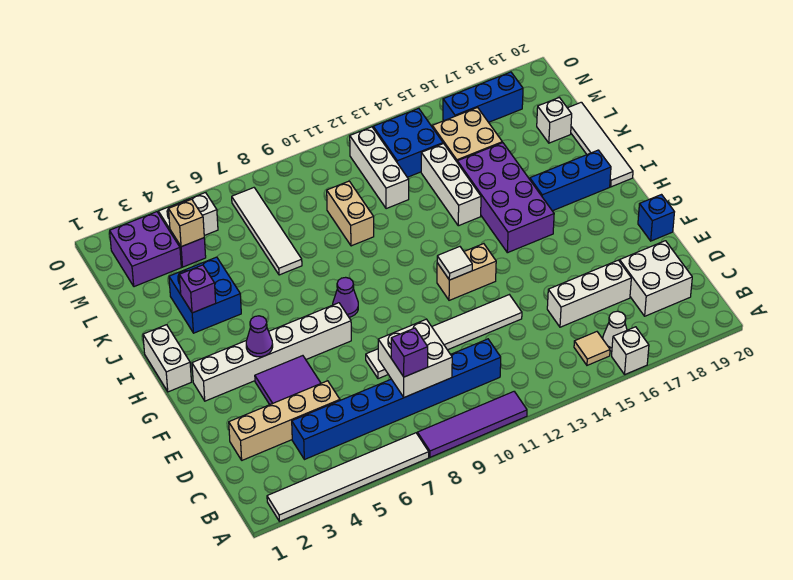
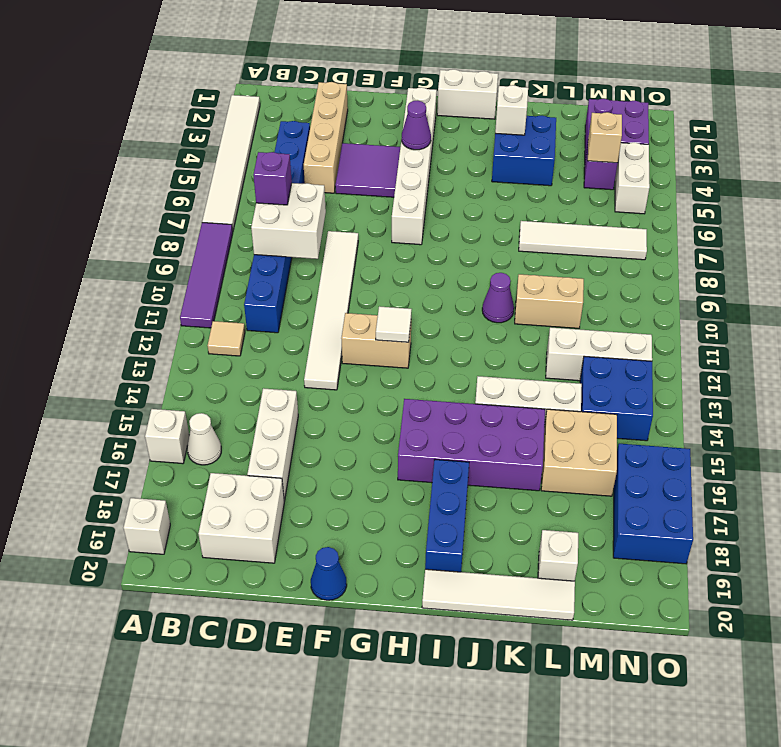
none -> white 1x1 brick [124,498,170,554]
tan 1x1 tile [574,332,610,365] -> tan 1x1 tile moved to [208,321,245,356]
blue 1x1 brick [638,195,674,241] -> blue 1x1 cone [311,547,347,600]
tan 1x2 brick [437,244,496,300] -> tan 1x2 brick turned to [341,313,411,368]
purple 1x1 cone [333,277,358,317] -> purple 1x1 cone moved to [482,273,514,323]
purple 1x1 brick [179,265,216,313] -> white 1x1 brick [495,85,528,135]
blue 1x3 brick [443,72,523,122] -> blue 2x3 brick [613,444,693,564]

